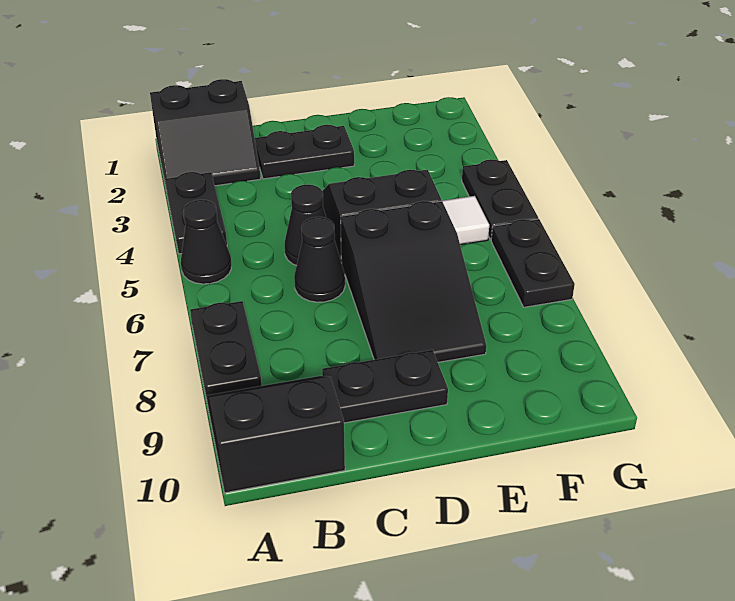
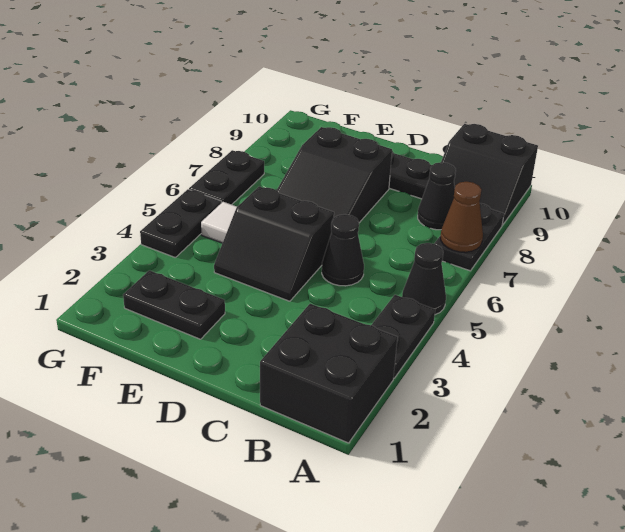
black 2x2 slope [150,79,261,186] -> black 2x2 brick [260,304,397,443]
none -> brown 1x1 cone [441,182,483,252]
black 1x2 plate [255,125,354,179] -> black 1x2 plate moved to [123,270,225,339]
black 1x1 cone [294,217,345,302] -> black 1x1 cone moved to [418,162,456,230]
black 2x3 slope [341,201,486,362] -> black 2x3 slope turned to [277,127,392,223]

